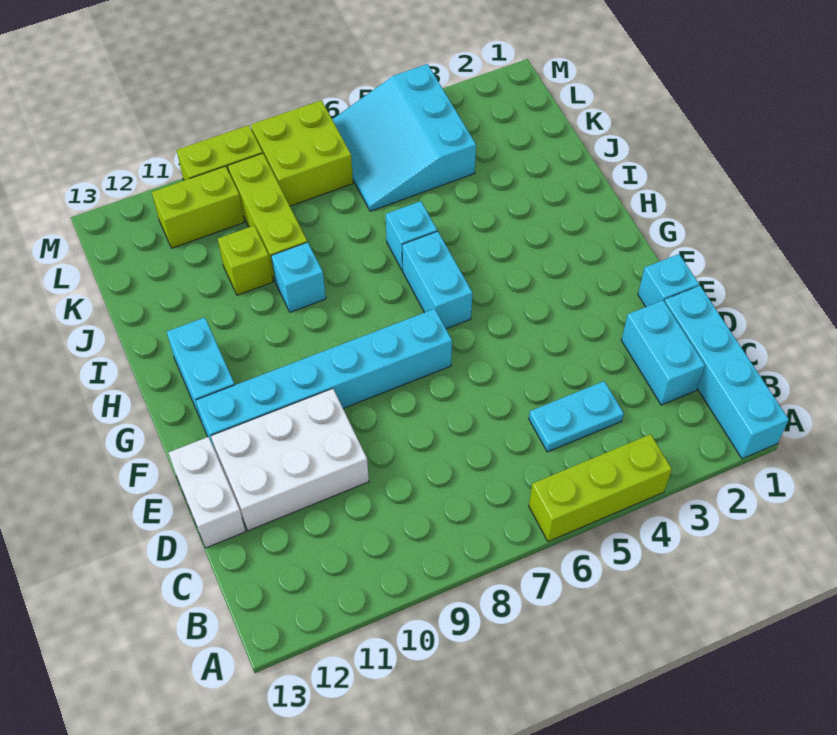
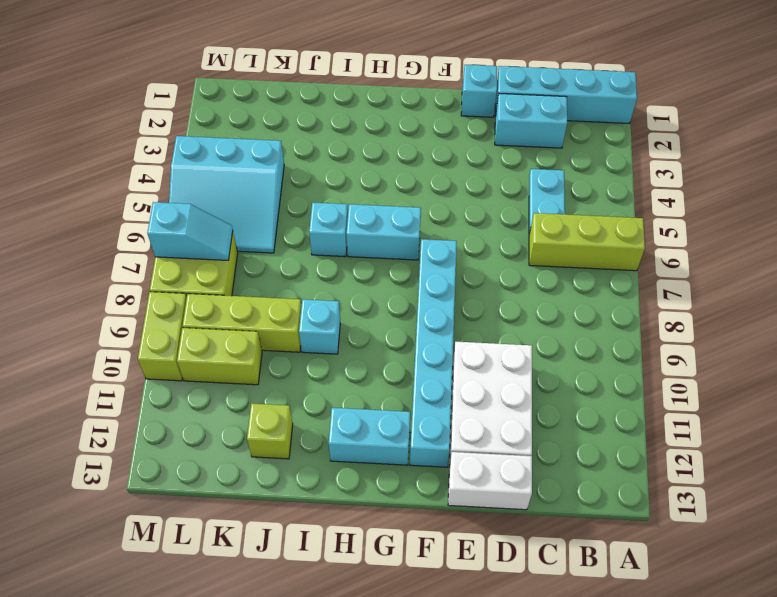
lime 1x3 brick [529,434,672,542] -> lime 1x3 brick turned to [529,213,645,271]
lime 1x1 brick [218,226,273,295] -> lime 1x1 brick moved to [247,403,293,459]
none -> cyan 1x2 slope [147,202,233,260]
lime 1x2 brick [152,166,244,248] -> lime 1x2 brick turned to [177,328,262,385]

